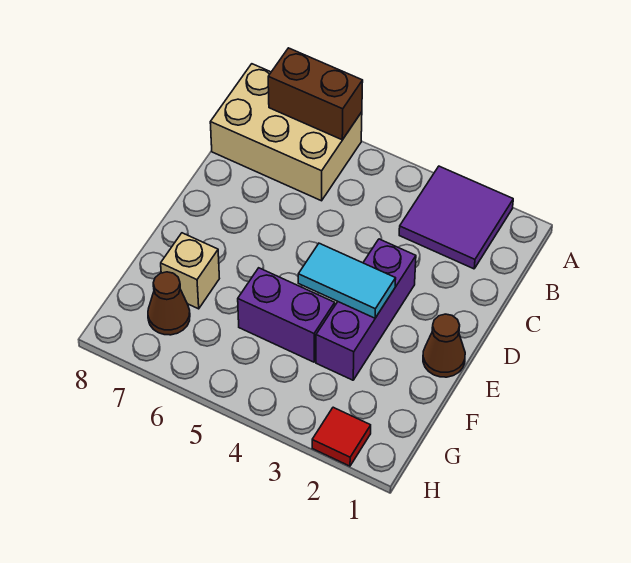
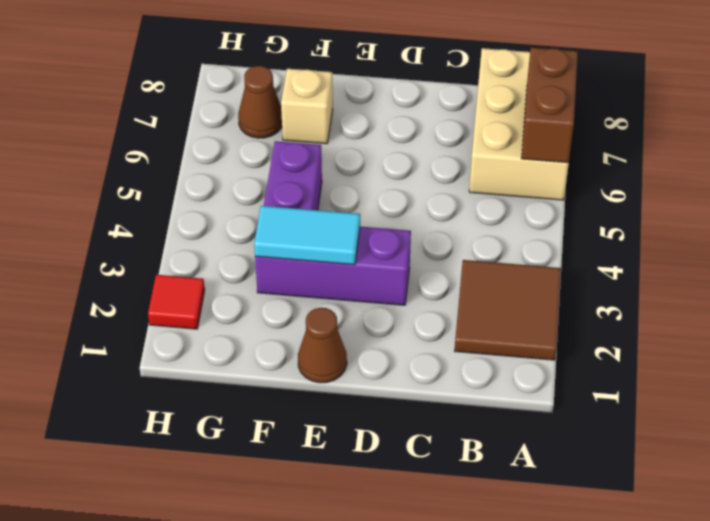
purple 2x2 tile [399,166,513,269] -> brown 2x2 tile [455,260,561,360]
cyan 1x2 tile [298,243,396,318] -> cyan 1x2 tile turned to [254,206,360,265]

